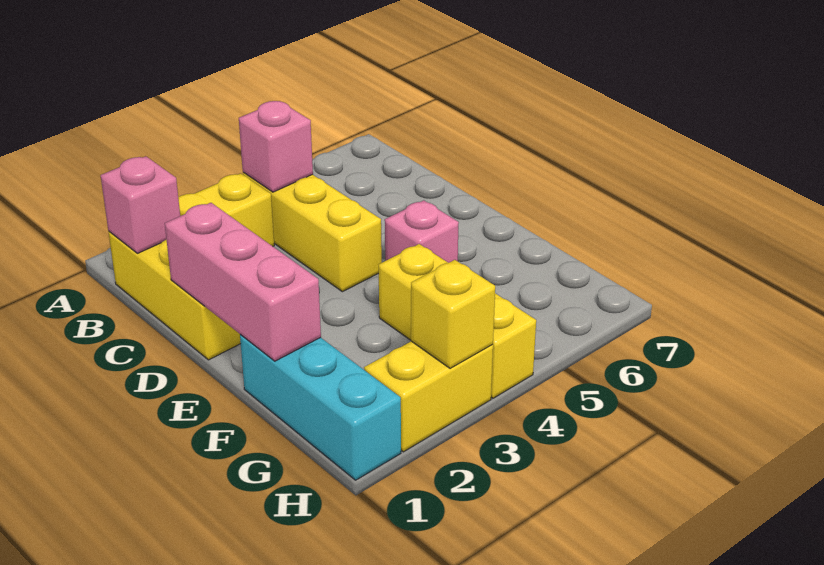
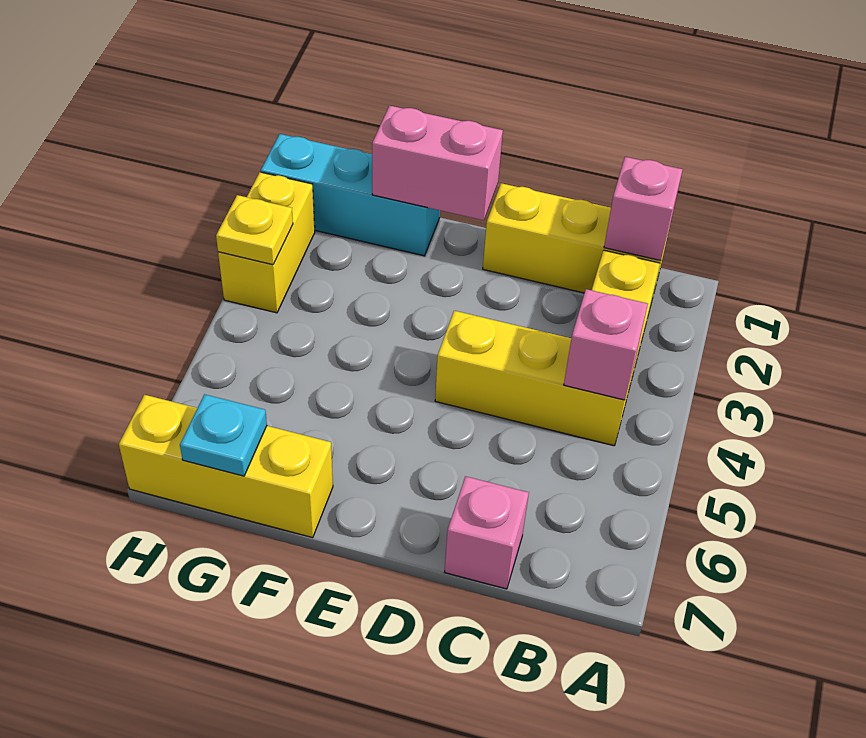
pink 1x3 brick [165,203,321,361] -> pink 1x2 brick [372,105,503,220]
pink 1x1 brick [385,200,459,263] -> pink 1x1 brick moved to [445,476,529,589]
yellow 1x3 brick [379,244,536,398] -> yellow 1x3 brick moved to [119,395,333,538]
none -> cyan 1x1 plate [180,394,267,476]
yellow 1x1 brick [411,260,495,368] -> yellow 1x1 plate [216,195,293,265]

